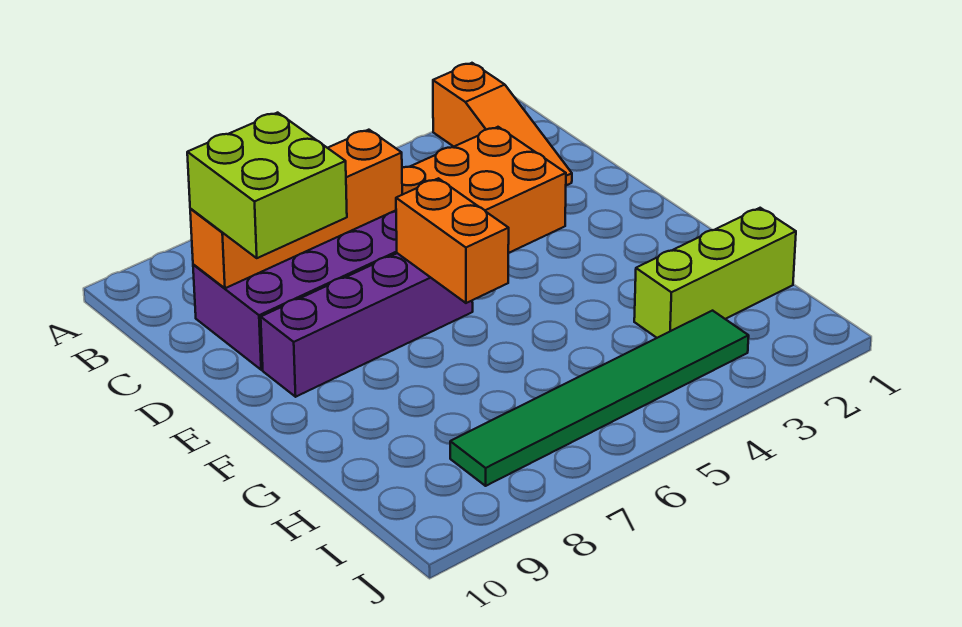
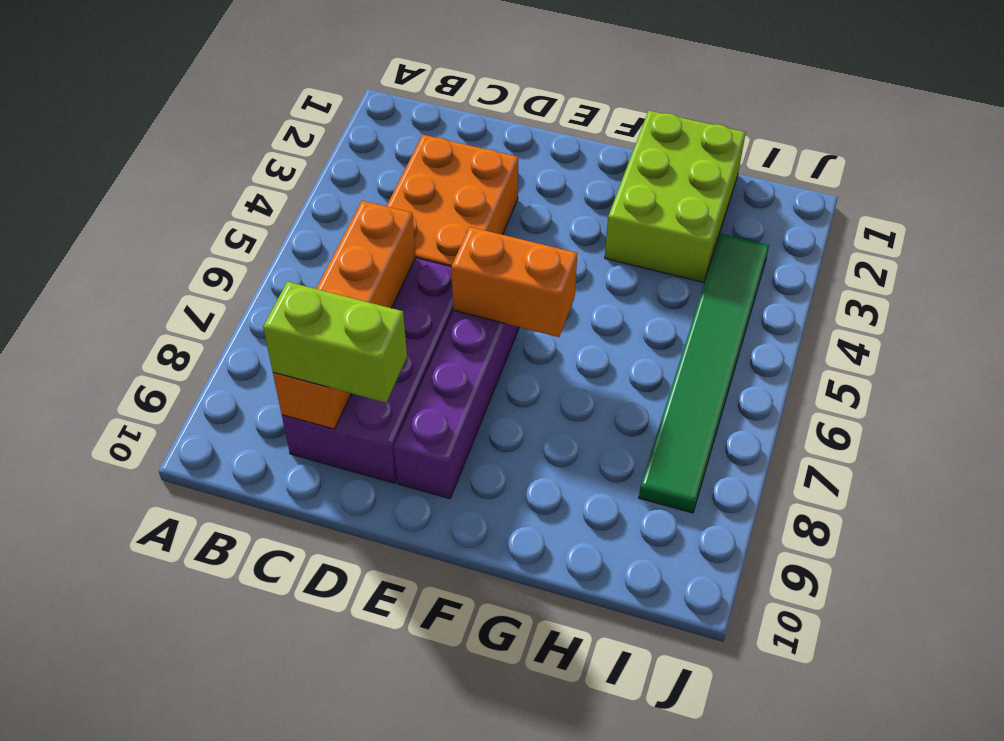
orange 1x3 slope [433,63,572,185] -> none
lime 2x2 brick [187,113,347,258] -> lime 1x2 brick [263,282,407,403]
lime 1x3 brick [634,208,796,338] -> lime 2x3 brick [605,111,746,282]

